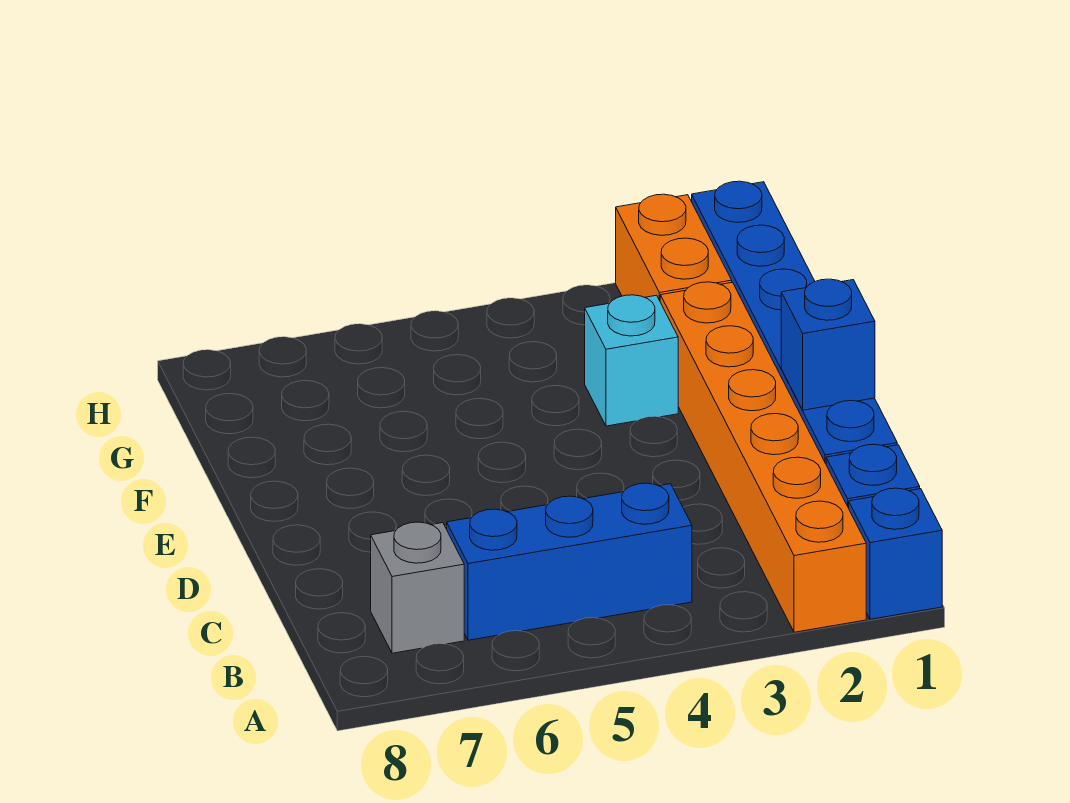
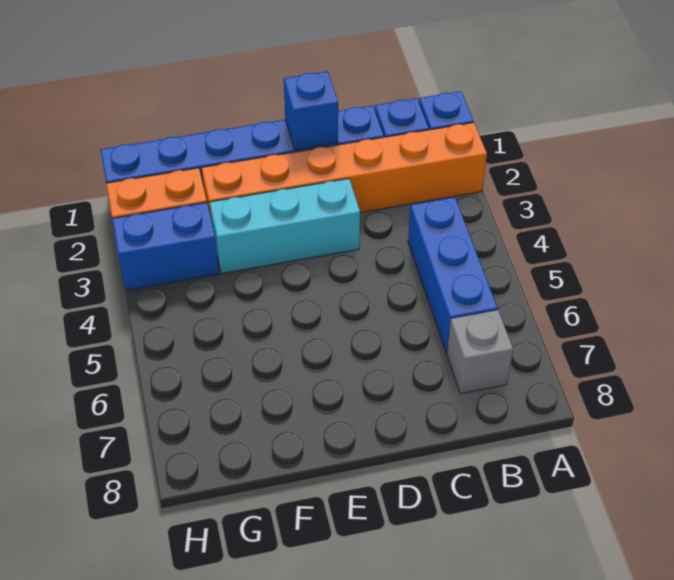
cyan 1x1 brick [585,295,678,426] -> cyan 1x3 brick [209,179,360,274]
none -> blue 1x2 brick [112,203,219,290]

